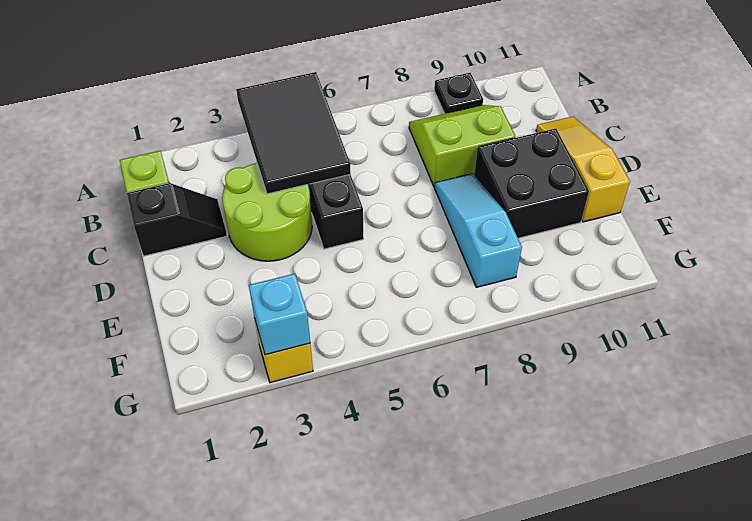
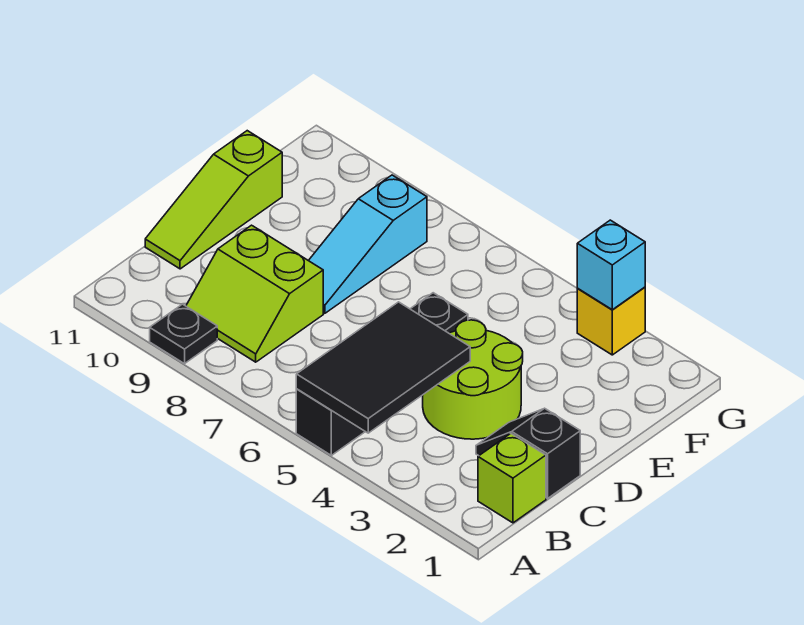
yellow 1x3 slope [536,117,630,222] -> lime 1x3 slope [145,131,282,269]
black 2x2 brick [474,128,589,238] -> none

